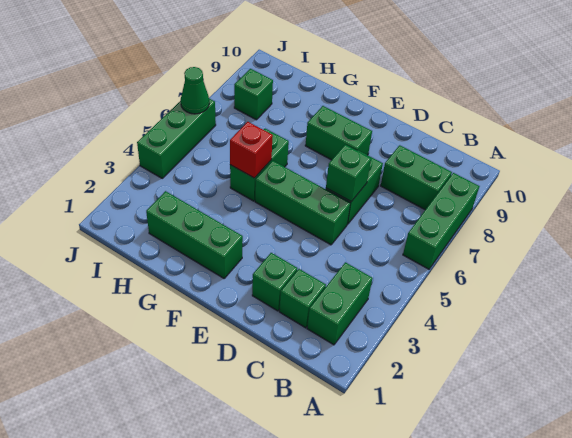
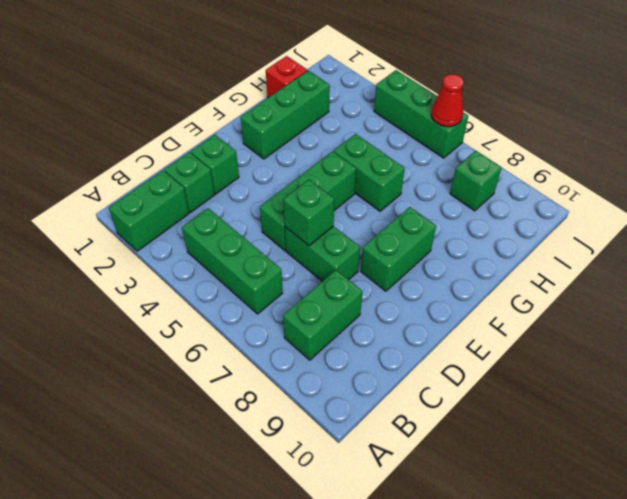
green 1x3 brick [403,173,479,269] -> green 1x3 brick moved to [182,208,283,314]
green 1x2 brick [307,262,373,345] -> green 1x2 brick turned to [109,170,189,251]
red 1x1 brick [230,122,273,178] -> red 1x1 brick moved to [266,56,307,98]
green 1x1 cone [181,67,209,114] -> red 1x1 cone [431,74,464,127]

